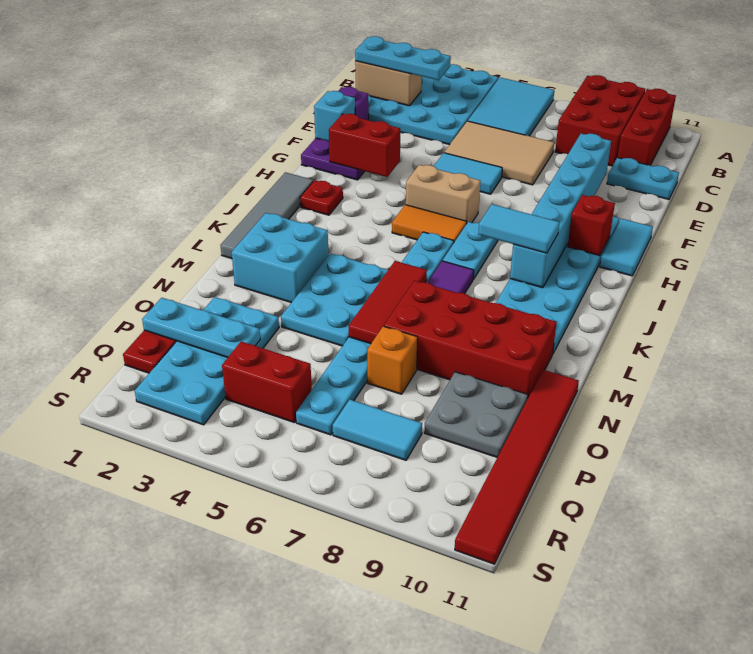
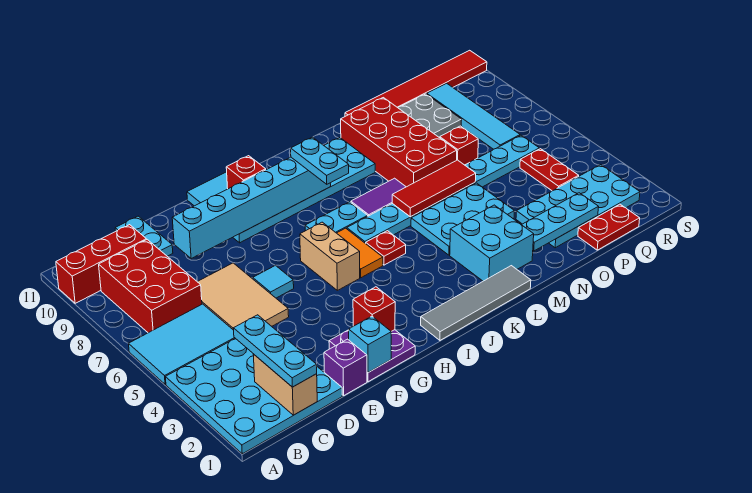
red 2x3 brick [555,75,645,166] -> red 2x3 brick turned to [99,240,202,333]
cyan 1x2 tile [434,153,502,194] -> cyan 1x1 tile [253,265,294,298]
red 1x2 brick [329,114,400,177] -> red 1x1 brick [353,287,395,331]
red 1x1 plate [300,180,343,215] -> red 1x1 plate moved to [366,231,406,265]
cyan 1x2 tile [478,204,560,253] -> cyan 1x2 plate [291,137,349,184]
orange 1x1 brick [367,326,418,394] -> red 1x1 brick [440,126,478,165]
cyan 1x3 plate [142,298,260,358] -> cyan 1x3 plate turned to [522,193,599,251]
red 1x2 brick [222,341,312,423] -> red 1x2 plate [520,149,579,191]
cyan 1x2 tile [333,400,422,460] -> cyan 1x4 tile [427,83,520,149]

